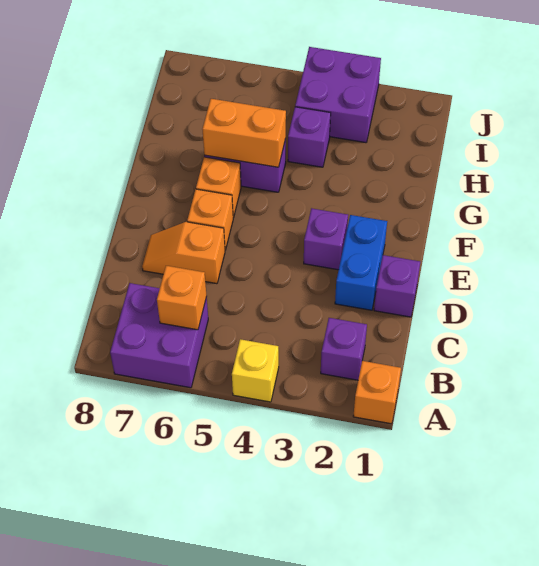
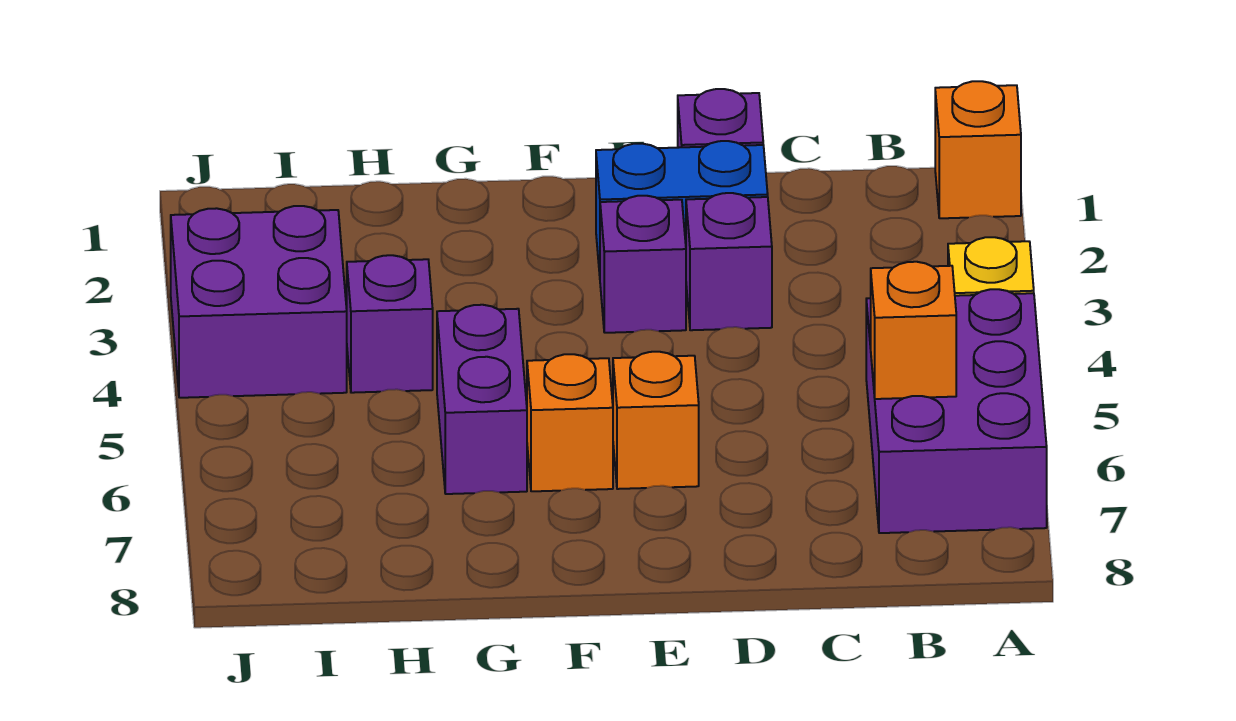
purple 2x2 brick [110,283,208,388] -> purple 2x3 brick [866,289,1047,533]
purple 1x1 brick [321,318,367,380] -> purple 1x1 brick moved to [686,193,772,330]
orange 1x2 slope [142,222,225,284] -> none
orange 1x2 brick [202,99,286,167] -> none

